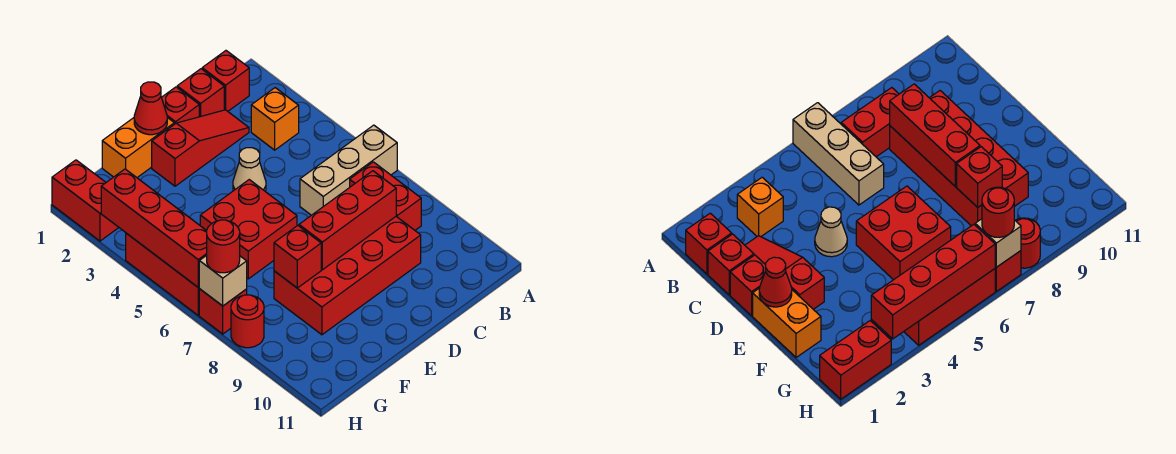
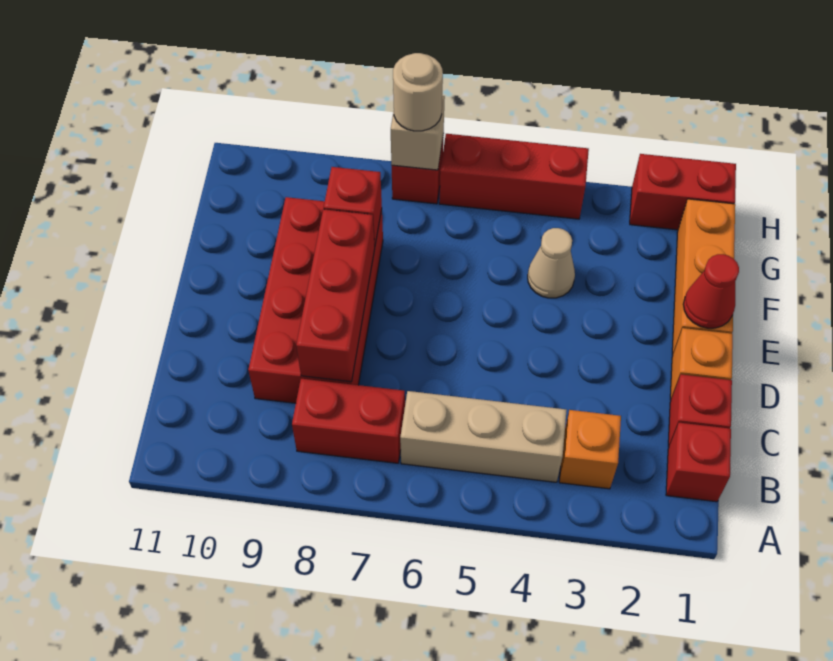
tan 1x3 brick [300,125,397,215] -> tan 1x3 brick turned to [400,391,567,482]
red 1x3 slope [152,110,249,186] -> none
red 1x1 brick [161,87,199,124] -> orange 1x1 brick [670,328,733,400]
tan 1x1 cone [233,148,266,191] -> tan 1x1 cone moved to [528,228,575,298]
orange 1x2 brick [102,118,174,177] -> orange 1x3 brick [672,199,735,355]
red 2x2 brick [200,180,297,279] -> none
red 1x4 brick [101,169,207,287] -> none
red 1x1 round brick [207,220,240,273] -> tan 1x1 round brick [393,53,443,131]
red 1x1 round brick [231,295,264,348] -> none

